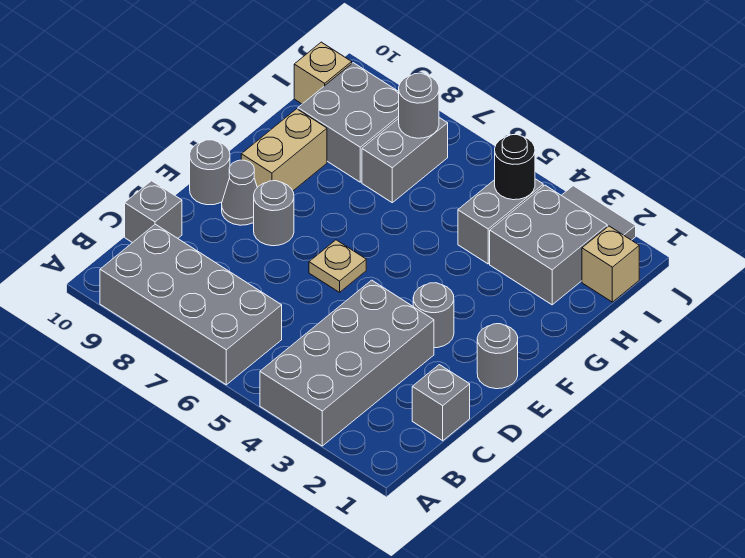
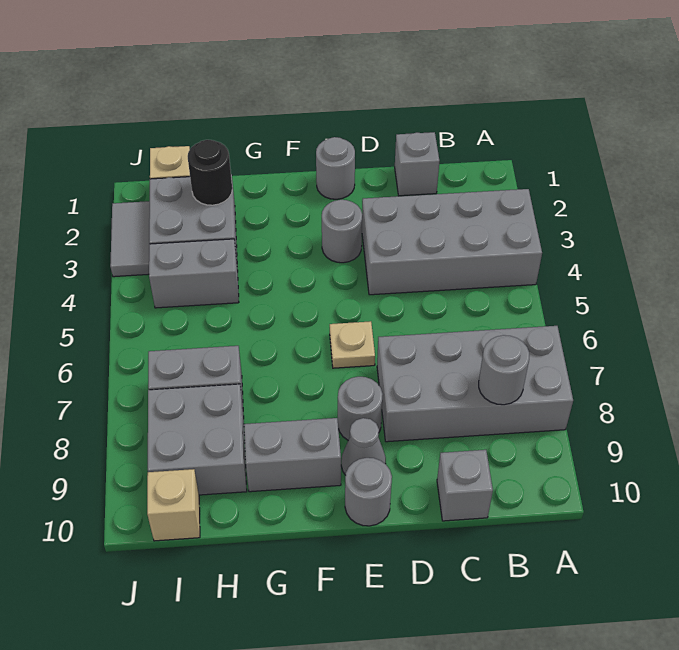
grey 2x4 brick [100,224,282,385] -> grey 2x4 brick turned to [377,326,573,442]
tan 1x2 brick [241,109,327,191] -> grey 1x2 brick [244,418,341,492]
black 1x1 round brick [495,135,535,200] -> black 1x1 round brick moved to [188,140,232,205]
grey 1x1 round brick [399,73,439,138] -> grey 1x1 round brick moved to [479,335,529,405]

